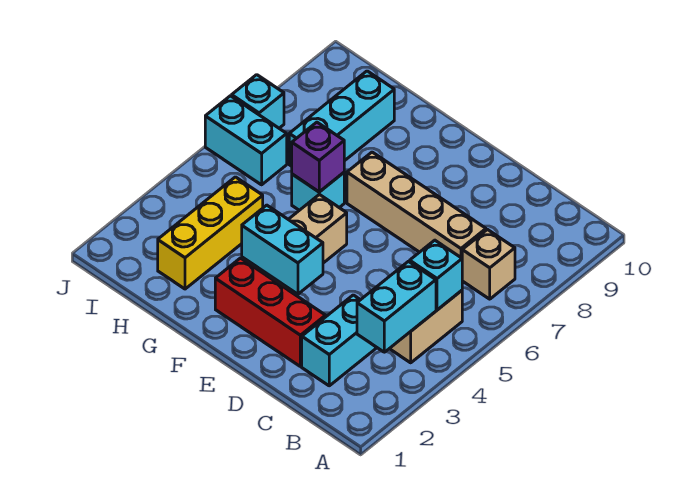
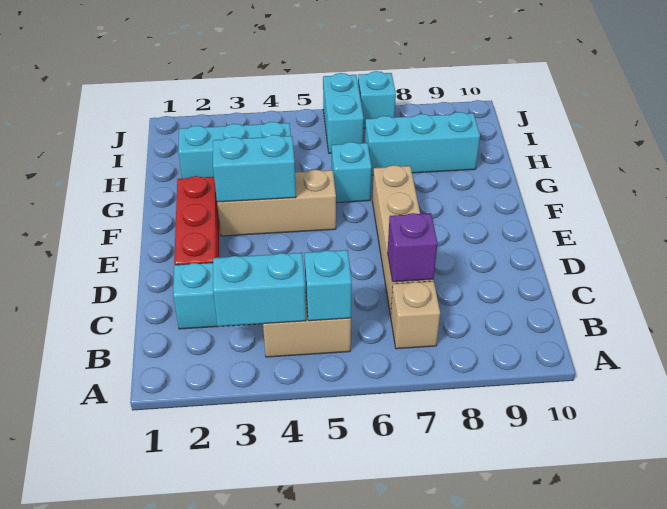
cyan 1x2 brick [242,205,323,294] -> cyan 1x2 brick turned to [213,135,296,202]
purple 1x1 brick [292,122,344,192] -> purple 1x1 brick moved to [388,213,437,282]
yellow 1x3 brick [158,177,263,289] -> cyan 1x3 brick [178,122,291,178]

